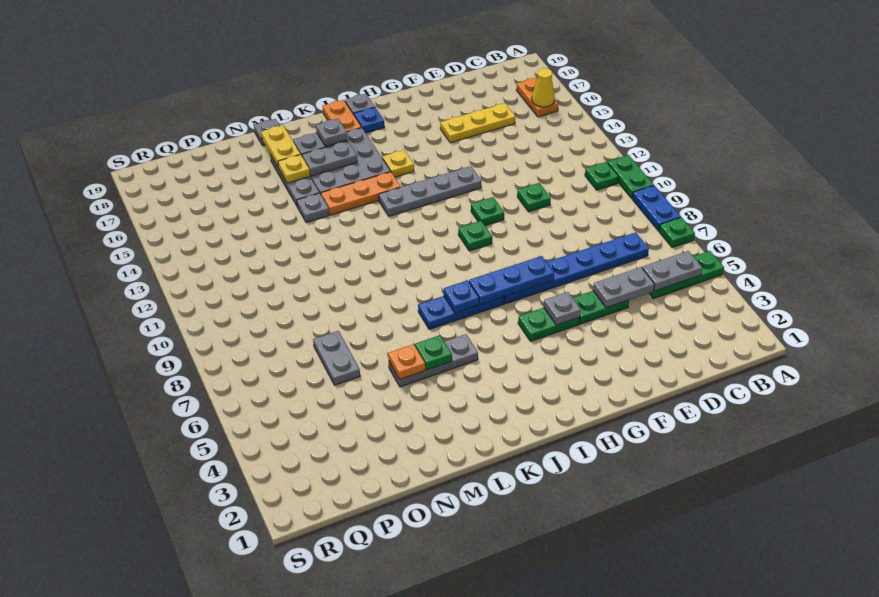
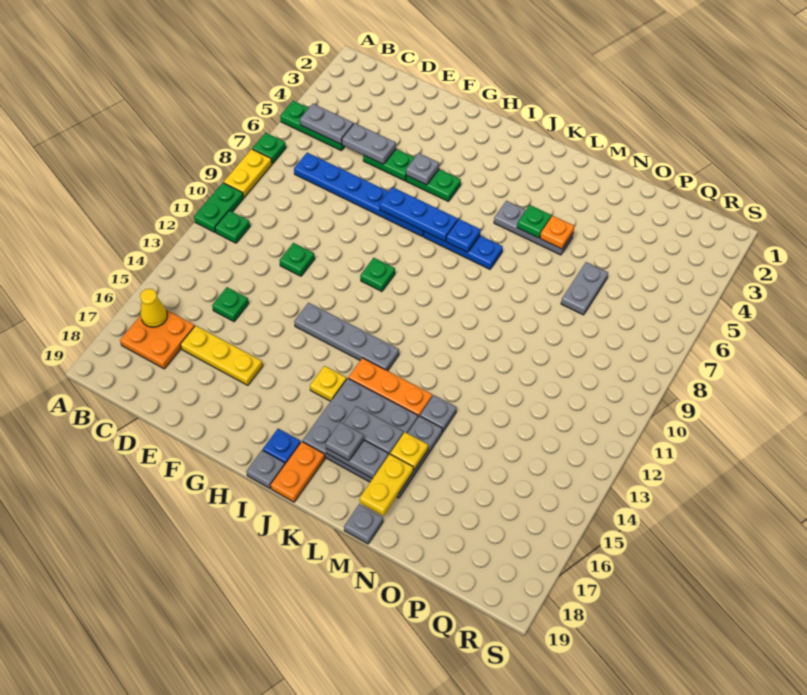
blue 1x2 plate [632,185,681,231] -> yellow 1x2 plate [224,149,272,197]
orange 1x2 plate [516,77,559,117] -> orange 2x2 plate [120,310,195,369]
green 1x1 plate [471,197,504,226] -> green 1x1 plate moved to [212,287,249,322]

